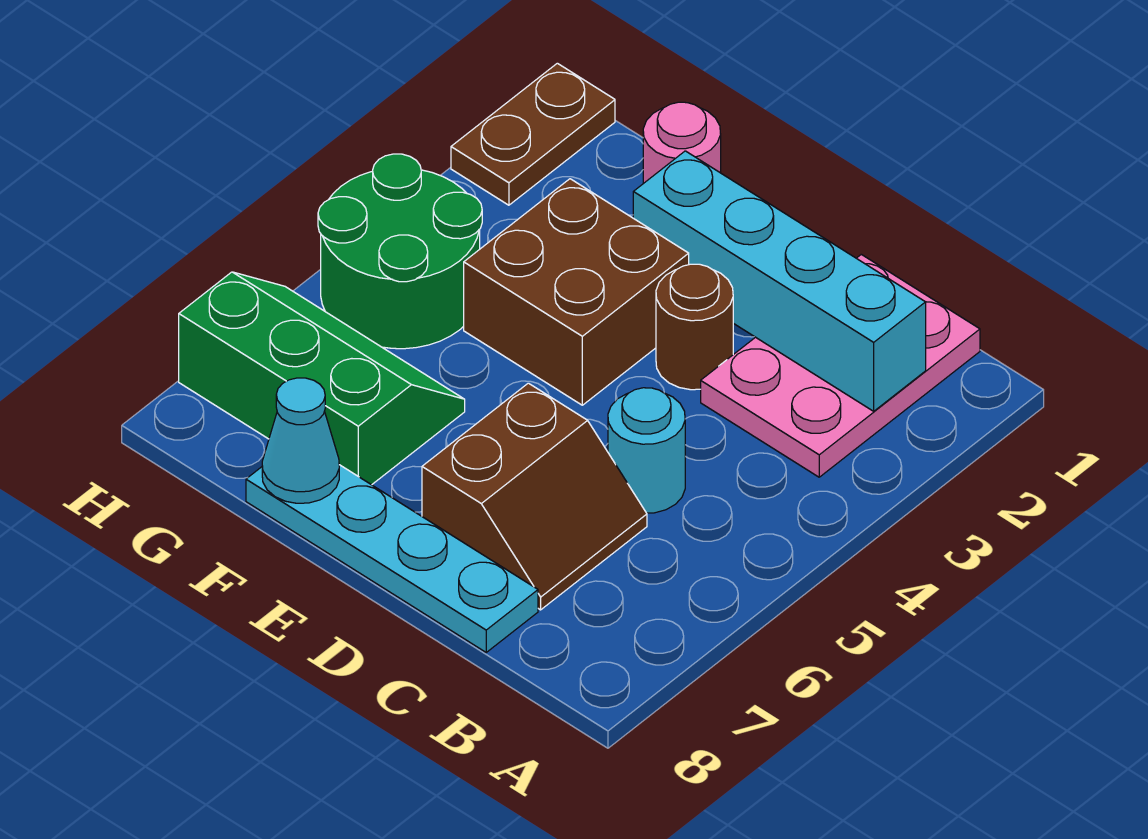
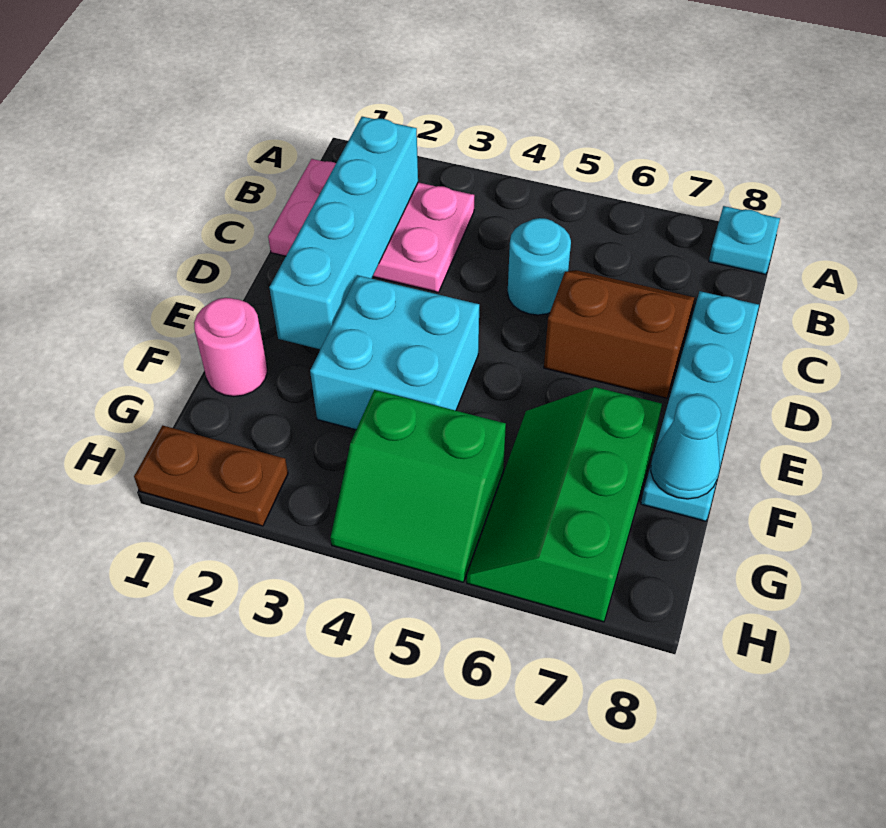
none -> cyan 1x1 plate [709,206,780,274]
brown 1x1 round brick [656,264,733,390] -> none
brown 2x2 brick [464,179,689,405] -> cyan 2x2 brick [310,275,479,430]
green 2x2 round brick [318,154,482,349] -> green 2x2 slope [331,390,506,582]

